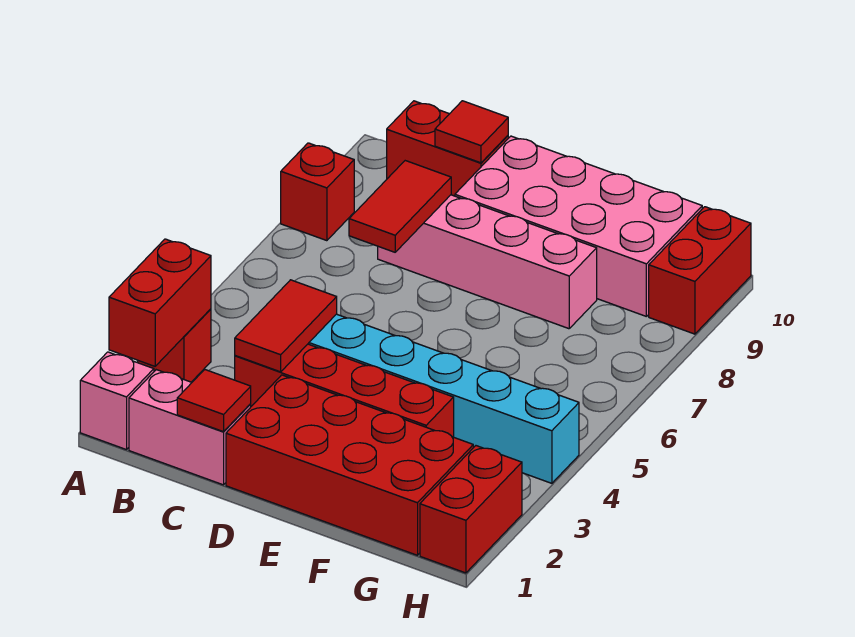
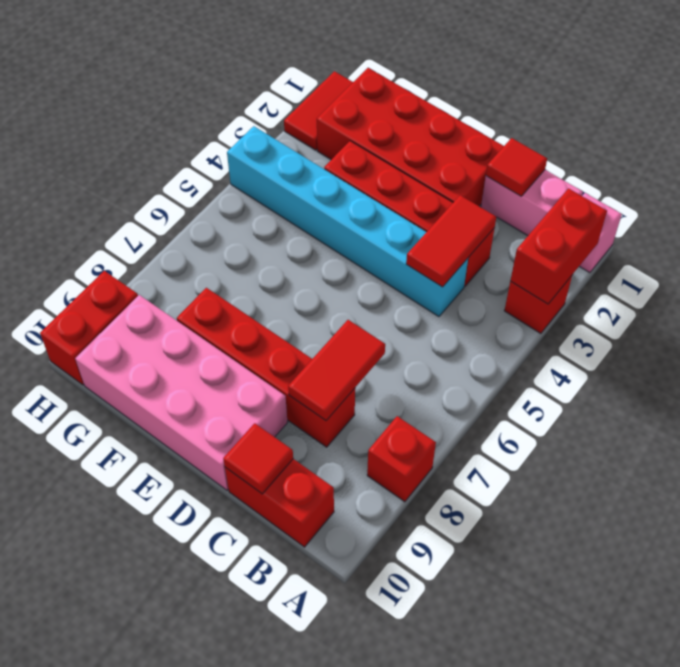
pink 1x4 brick [378,195,597,329] -> red 1x4 brick [177,288,355,447]
red 1x2 brick [420,446,522,573] -> red 1x2 tile [284,71,353,150]

